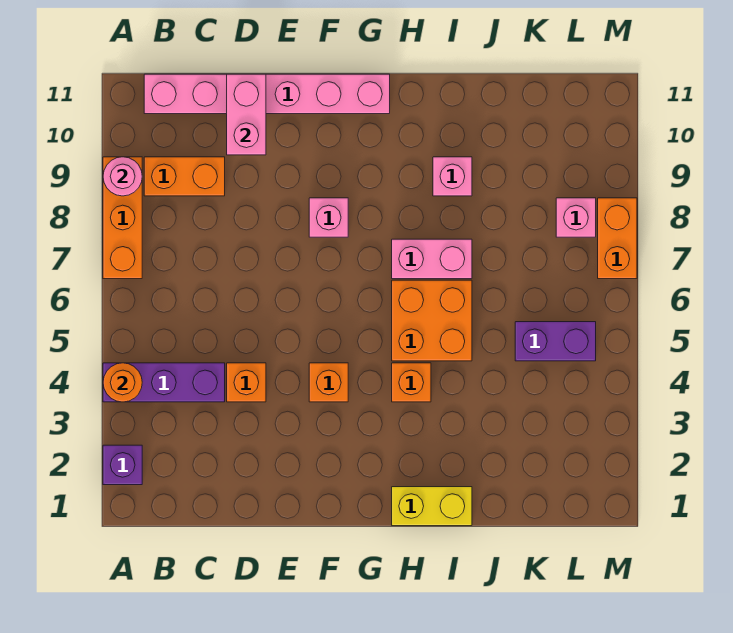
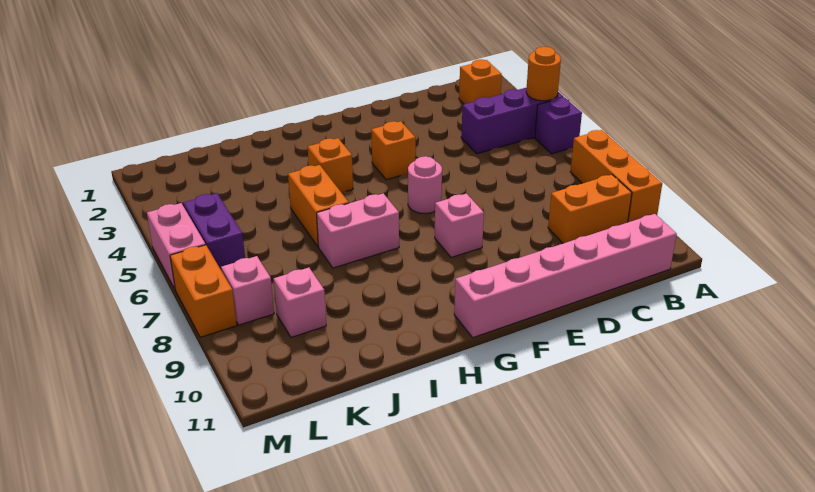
purple 1x1 brick [103,445,142,485] -> purple 1x1 brick moved to [535,97,582,154]
pink 1x1 round brick [103,157,142,196] -> pink 1x1 round brick moved to [408,156,442,213]
orange 1x1 brick [227,363,266,402] -> orange 1x1 brick moved to [459,59,502,104]
pink 1x2 brick [227,74,266,155] -> pink 1x2 brick moved to [147,203,206,289]
yellow 1x2 brick [392,487,472,526] -> none
orange 2x2 brick [392,280,472,361] -> orange 1x2 brick [288,165,349,247]
pink 1x1 brick [433,157,472,196] -> pink 1x1 brick moved to [274,268,326,337]
purple 1x2 brick [515,322,596,361] -> purple 1x2 brick turned to [183,193,245,271]

